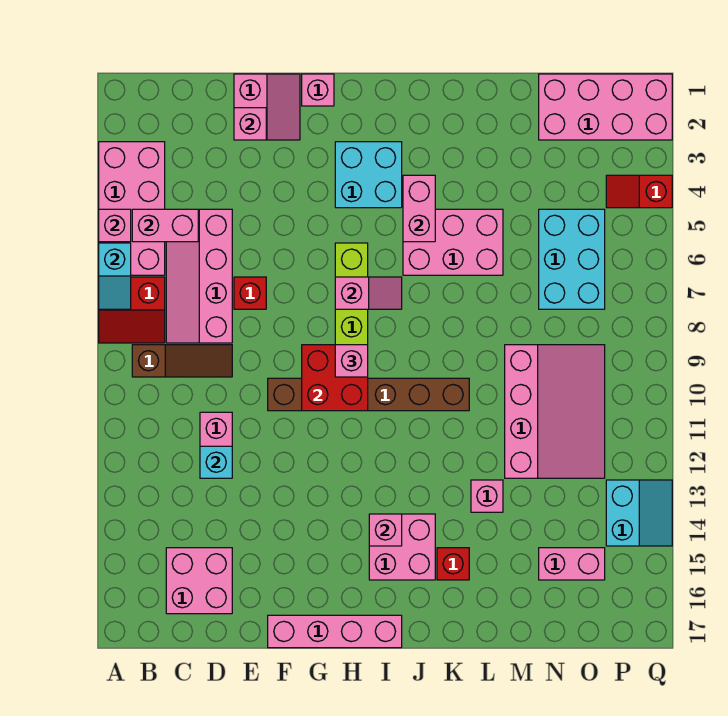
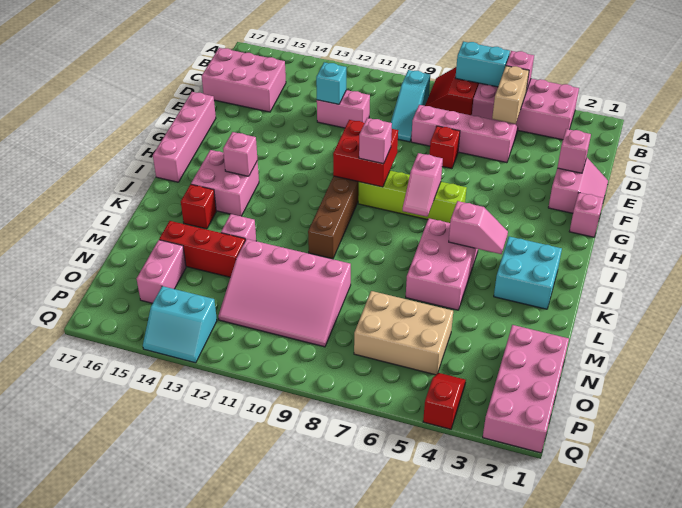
cyan 1x2 slope [99,243,131,309] -> cyan 1x2 brick [455,42,510,87]
pink 1x2 brick [132,209,198,242] -> tan 1x2 brick [492,66,529,124]
brown 1x3 slope [132,345,232,377] -> cyan 1x3 slope [391,70,430,142]
pink 2x2 brick [166,548,232,614] -> pink 2x3 brick [202,48,286,112]
pink 2x2 slope [234,74,300,140] -> pink 2x2 slope turned to [548,157,608,213]
cyan 2x2 brick [335,142,402,208] -> cyan 2x2 brick moved to [494,236,562,309]
pink 1x2 brick [403,175,435,242] -> pink 1x2 slope [449,201,508,254]
none -> red 1x3 brick [159,221,245,277]
cyan 2x3 brick [539,209,605,309] -> tan 2x3 brick [354,291,453,375]

